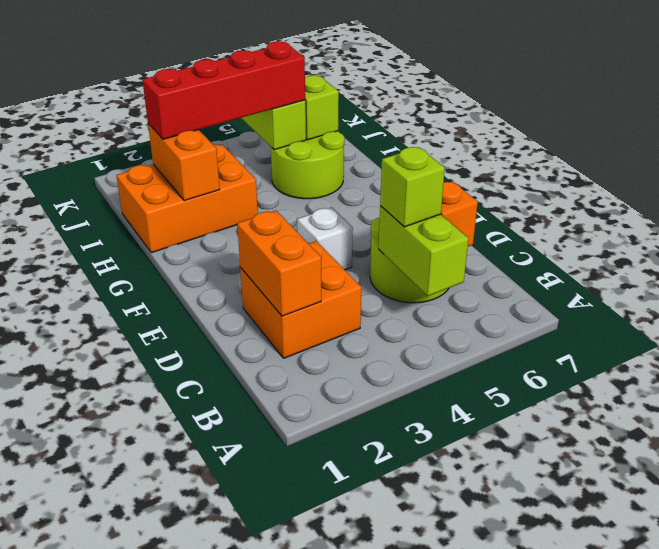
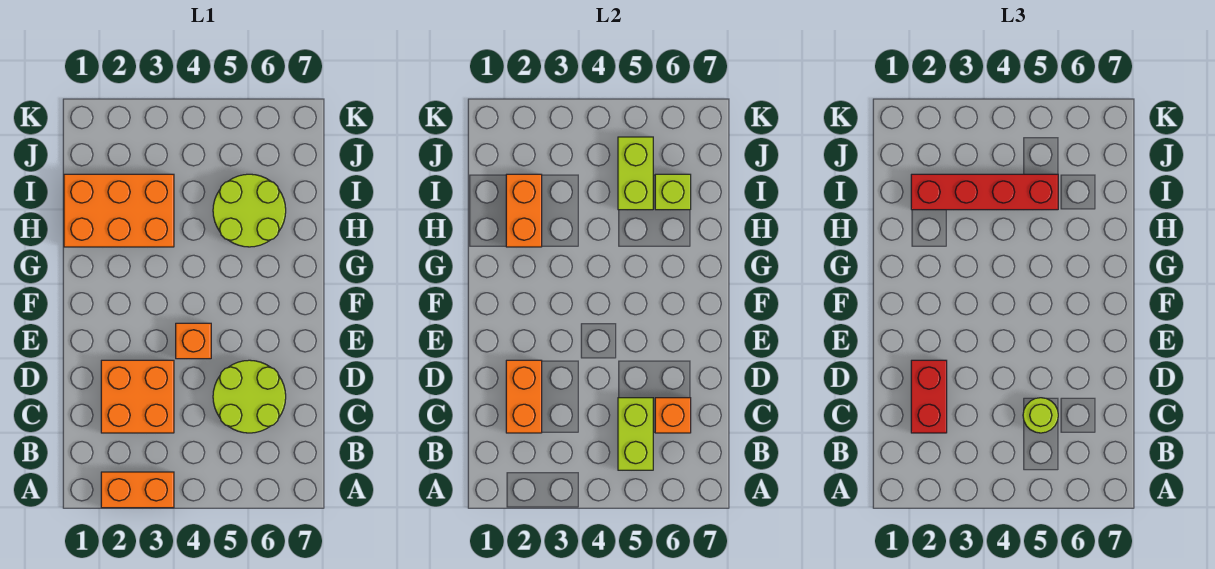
none -> orange 1x2 brick [101,472,174,508]
none -> red 1x2 brick [911,360,947,433]
lime 1x1 brick [380,147,445,227] -> lime 1x1 round brick [1023,398,1058,433]
white 1x1 brick [297,208,353,270] -> orange 1x1 brick [176,323,211,359]

